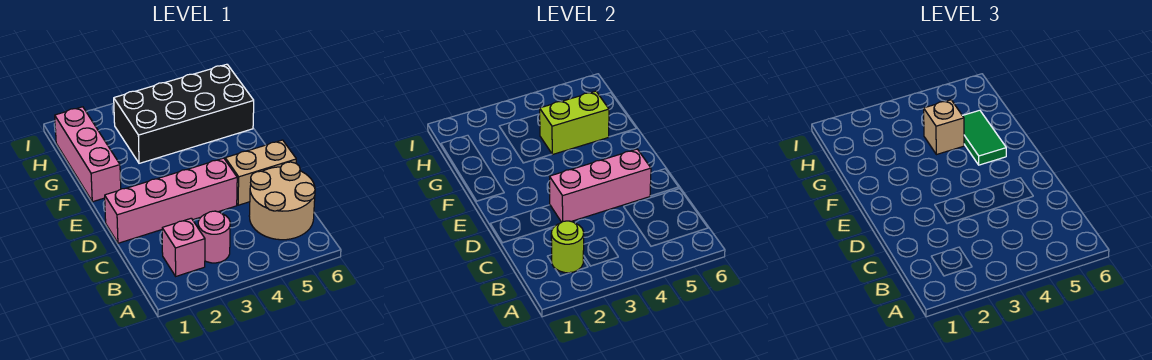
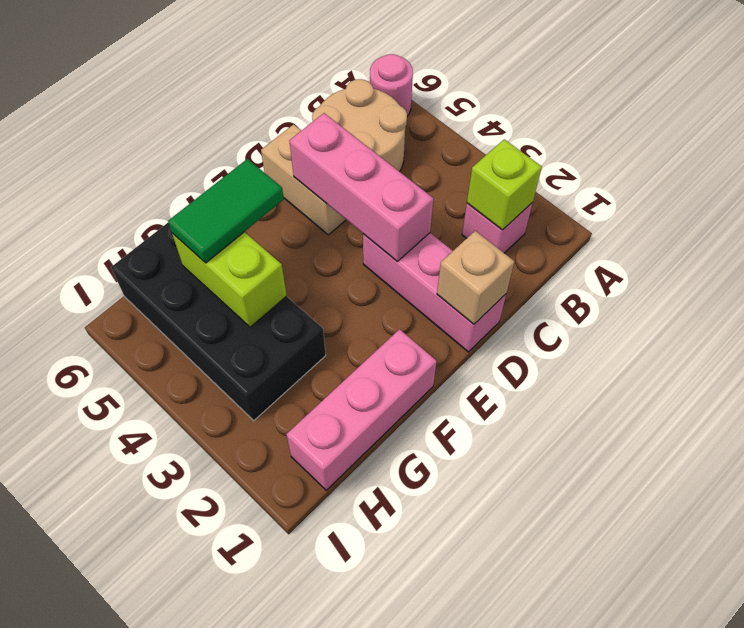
lime 1x1 round brick [551,221,584,273] -> lime 1x1 brick [467,139,542,230]
pink 1x1 round brick [198,211,230,263] -> pink 1x1 round brick moved to [370,54,413,116]
pink 1x4 brick [105,158,237,243] -> pink 1x3 brick [363,233,506,352]
tan 1x1 brick [924,100,964,155] -> tan 1x1 brick moved to [437,231,514,324]

